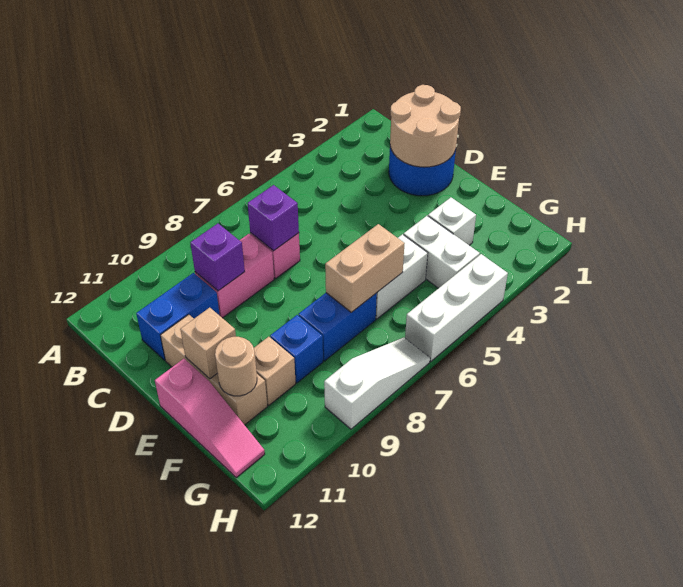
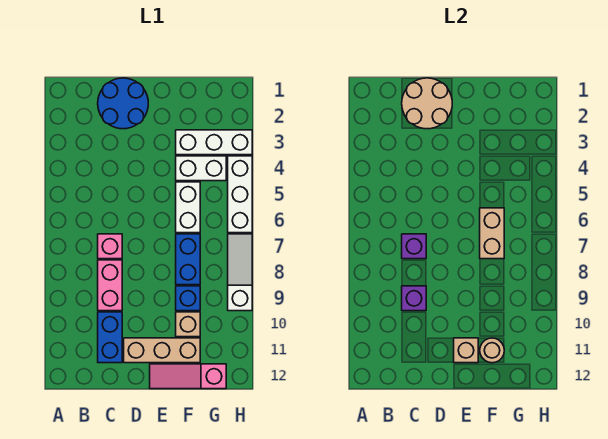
pink 1x3 slope [155,359,265,477] -> pink 1x3 slope turned to [150,364,226,389]
white 1x1 brick [428,197,476,245] -> white 1x3 brick [176,130,252,155]

